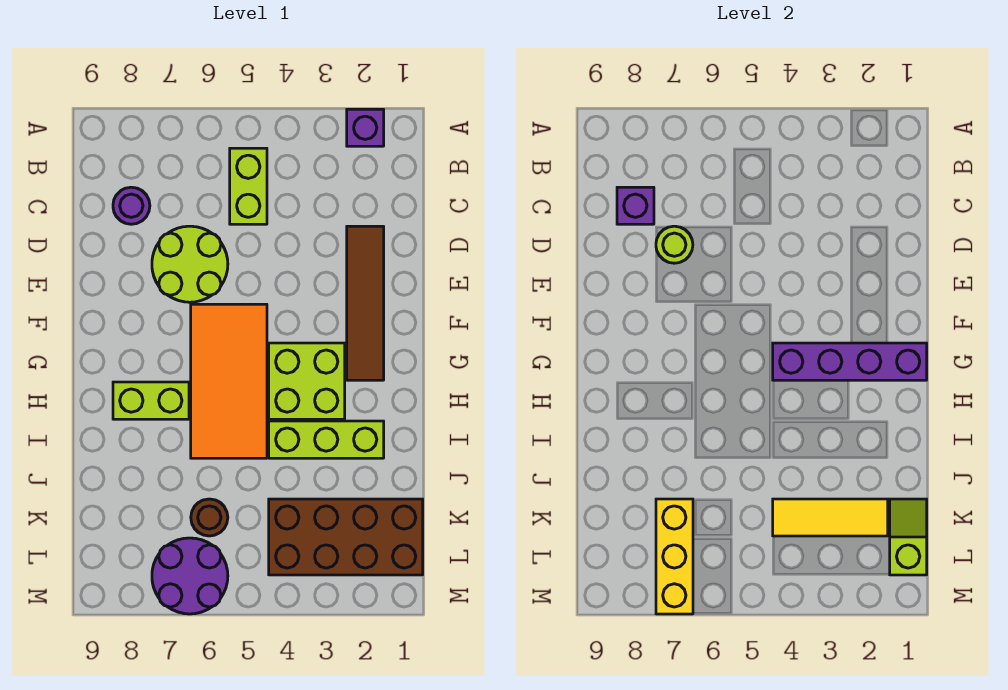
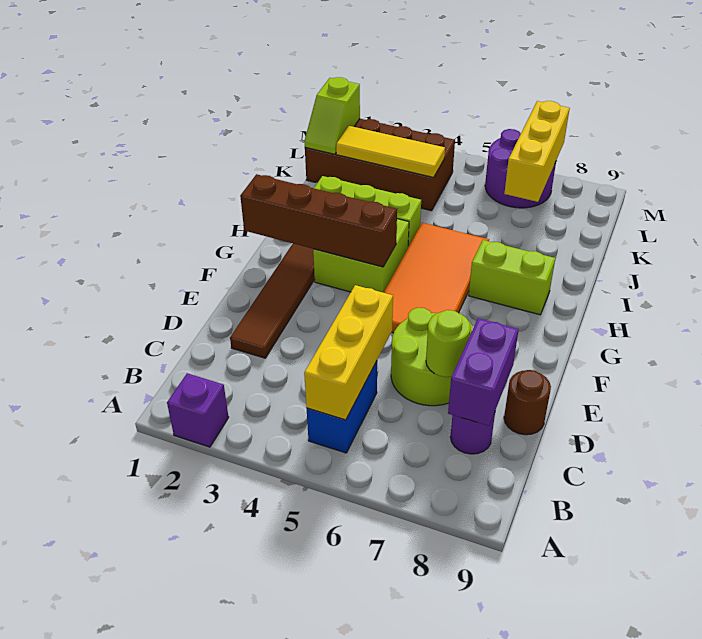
lime 1x2 brick [230,148,267,224] -> blue 1x2 brick [307,361,377,453]
none -> yellow 1x3 brick [304,285,393,420]
purple 1x1 brick [617,187,654,224] -> purple 1x2 brick [448,318,519,426]
purple 1x4 brick [773,343,927,380] -> brown 1x4 brick [240,174,397,267]
brown 1x1 round brick [191,499,228,536] -> brown 1x1 round brick moved to [504,370,551,435]

